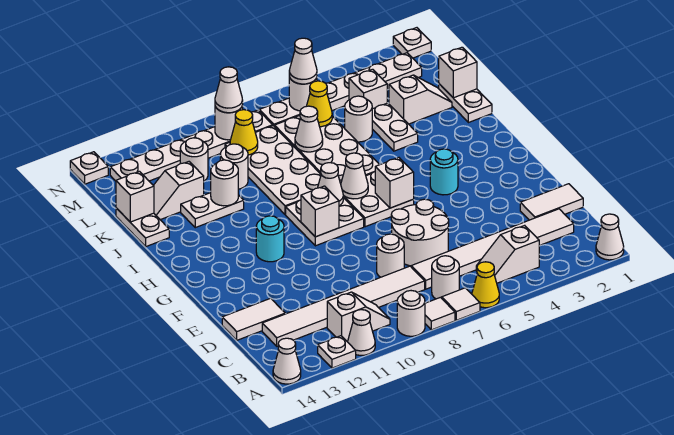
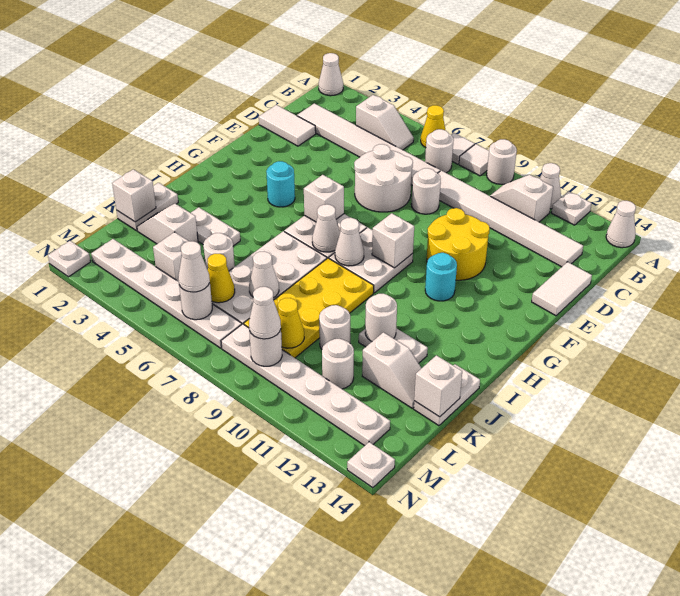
white 1x2 tile [222,298,285,340] -> white 1x2 tile turned to [532,262,592,316]
none -> yellow 2x2 round brick [427,208,490,280]
white 2x4 plate [225,126,321,214] -> yellow 2x4 plate [244,258,374,358]
white 1x2 plate [372,103,418,151] -> white 1x2 plate turned to [191,207,240,246]

